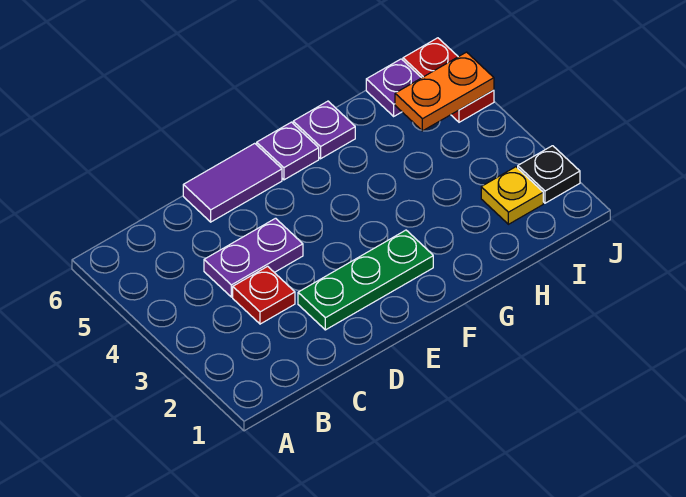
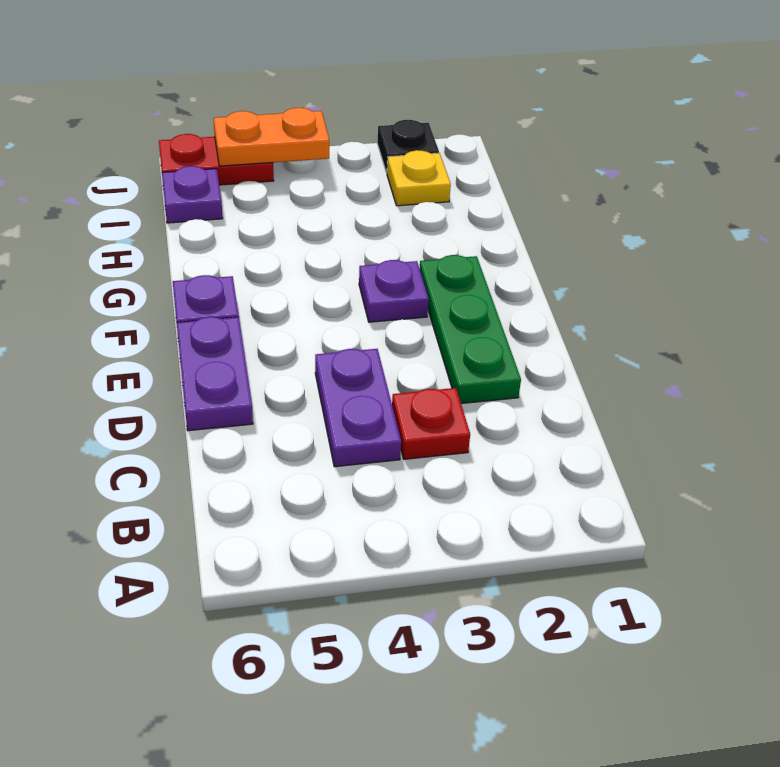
purple 1x2 tile [183,143,282,222] -> purple 1x2 plate [177,317,253,431]
purple 1x1 plate [293,101,355,159] -> purple 1x1 plate moved to [359,260,429,322]
orange 1x2 plate [395,52,494,131] -> orange 1x2 plate turned to [214,108,329,166]

